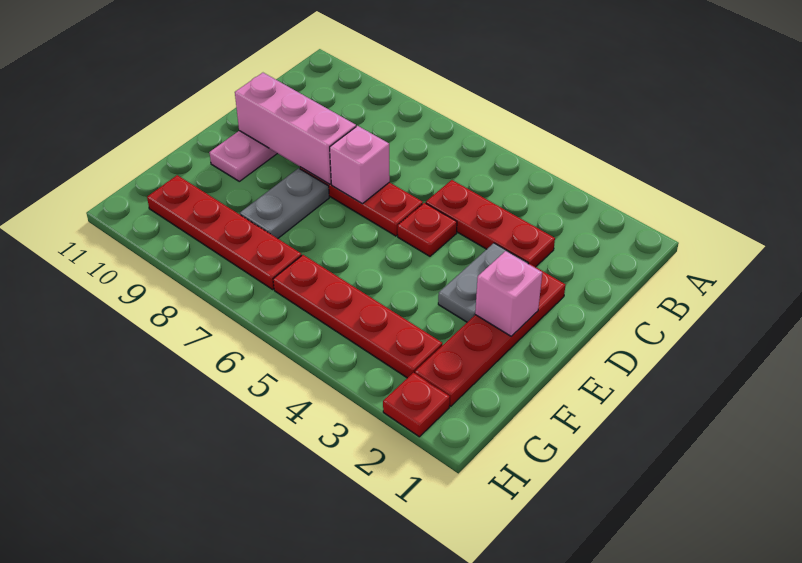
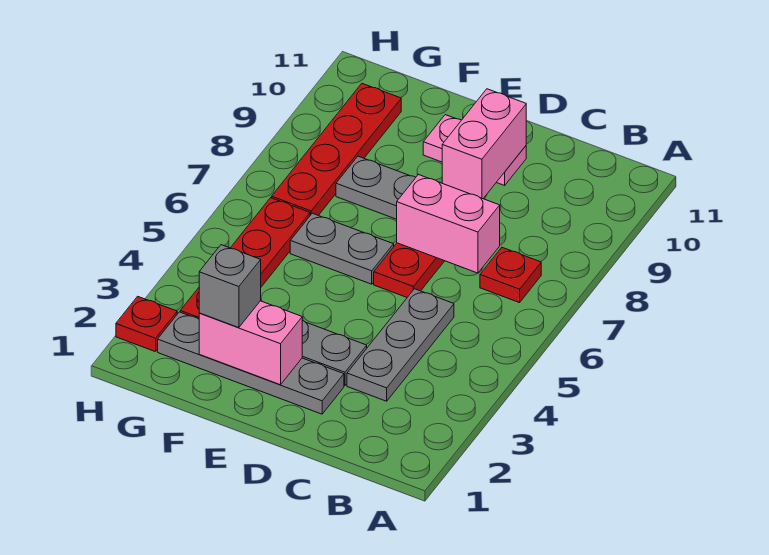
red 1x3 plate [426,180,555,267] -> grey 1x3 plate [347,289,454,401]
red 1x4 plate [415,264,565,406] -> grey 1x4 plate [158,312,344,414]
red 1x1 plate [398,203,457,256] -> red 1x1 plate moved to [480,248,541,303]
pink 1x1 brick [330,126,390,204] -> pink 1x2 brick [397,174,500,273]
pink 1x3 brick [235,73,356,184] -> pink 1x2 brick [442,89,526,199]
pink 1x1 brick [475,251,542,336] -> pink 1x2 brick [199,301,302,385]
none -> grey 1x2 plate [290,213,394,284]
none -> grey 1x1 brick [199,245,261,328]

